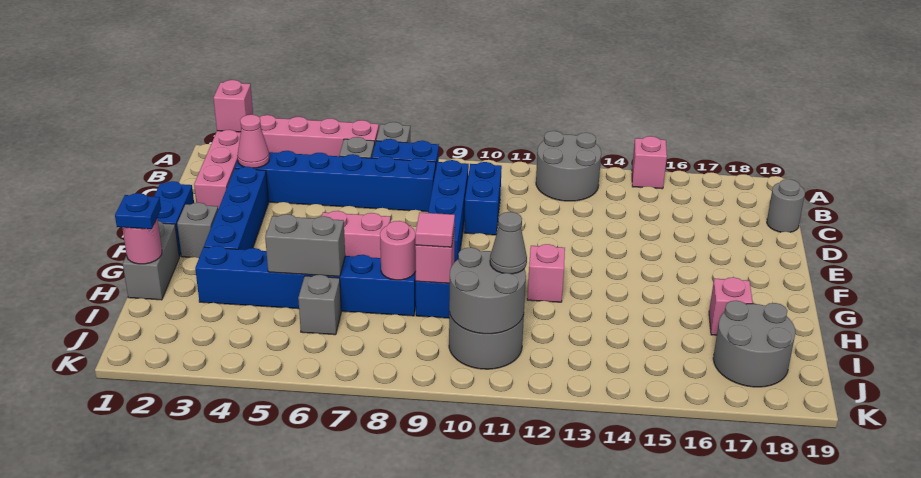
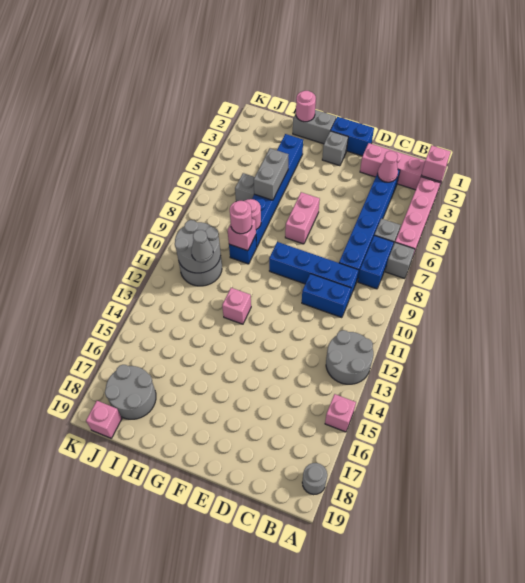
grey 1x1 round brick [767,179,805,232] -> grey 1x1 round brick moved to [302,463,327,495]
blue 1x4 brick [204,167,269,250] -> none
blue 1x1 plate [115,193,161,229] -> none
pink 1x1 tile [415,213,455,247] -> pink 1x1 round brick [230,201,252,234]
pink 1x1 brick [709,277,753,335] -> pink 1x1 brick moved to [86,401,122,438]

